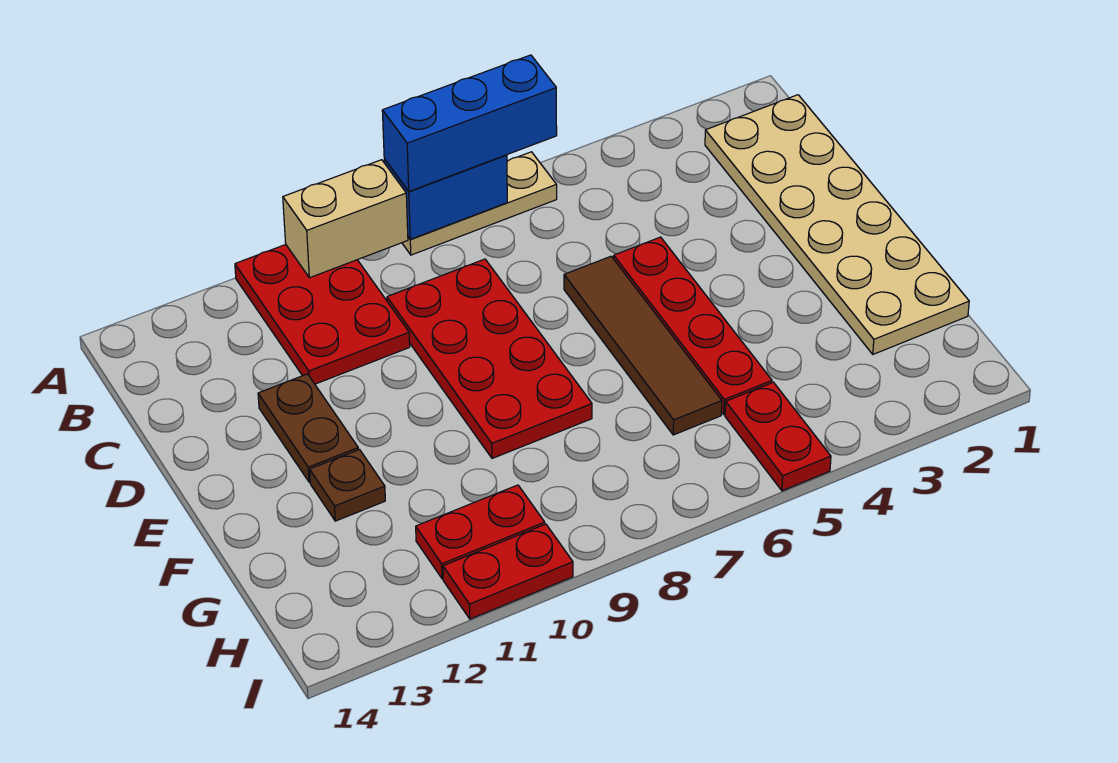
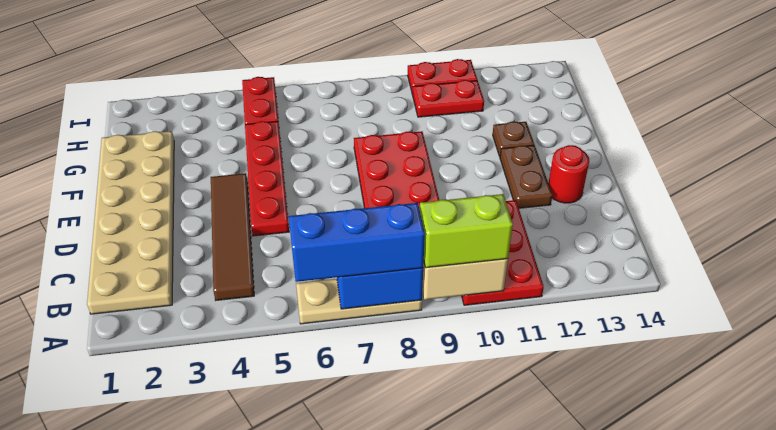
none -> lime 1x2 brick [420,194,513,268]
brown 1x4 tile [564,256,722,435] -> brown 1x4 tile moved to [211,173,254,300]
none -> red 1x1 round brick [548,145,589,203]

